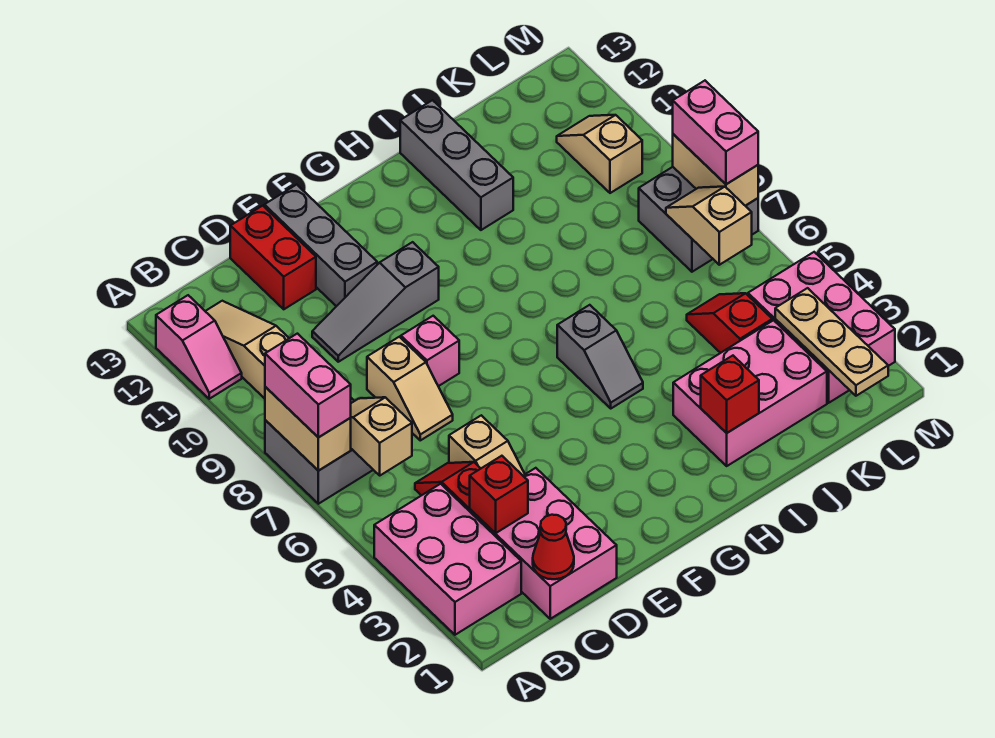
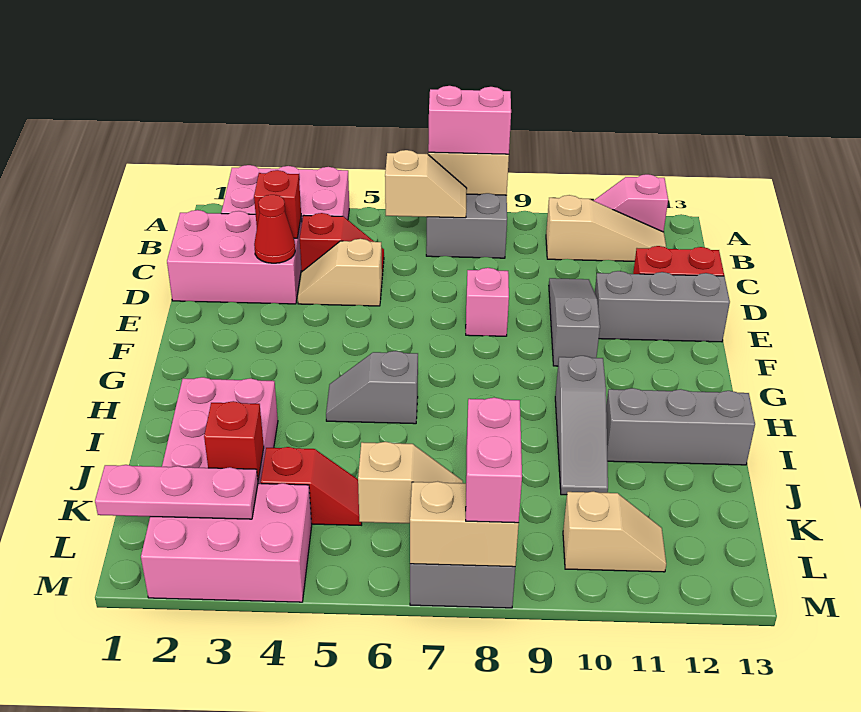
red 1x1 cone [533,515,574,579] -> red 1x1 cone moved to [254,195,295,263]
tan 1x2 slope [367,337,453,440] -> none
none -> grey 1x3 slope [555,356,608,495]
red 1x1 brick [701,356,759,433] -> red 1x1 brick moved to [204,401,264,480]
tan 1x3 plate [775,288,888,396] -> pink 1x3 plate [95,465,258,519]
pink 1x2 brick [673,81,758,184] -> pink 1x2 brick turned to [466,398,522,523]

